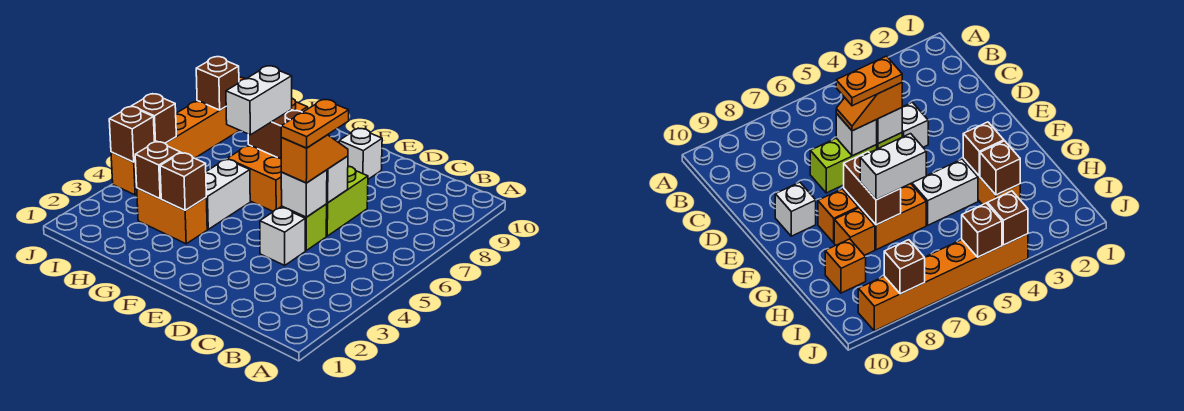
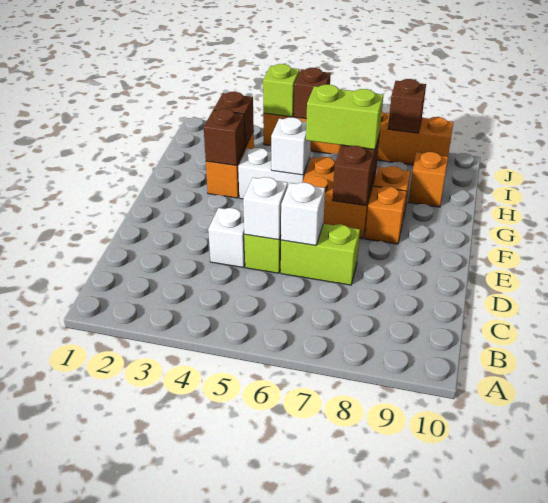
orange 1x2 slope [281,135,348,183] -> none
orange 1x2 plate [281,99,349,148] -> none
white 1x1 brick [339,128,382,179] -> white 1x1 brick moved to [271,117,311,175]
white 1x2 brick [226,66,292,135] -> lime 1x2 brick [306,85,383,150]
brown 1x1 brick [109,107,154,162] -> lime 1x1 brick [263,64,300,117]

